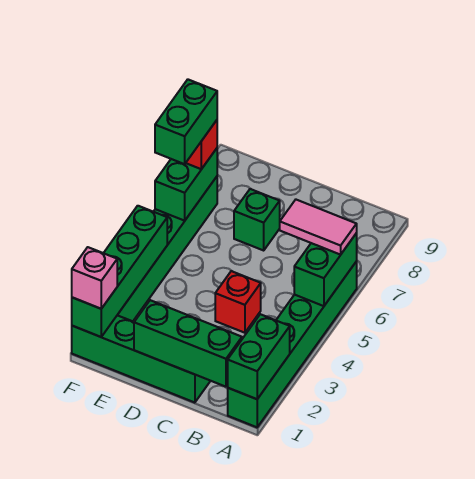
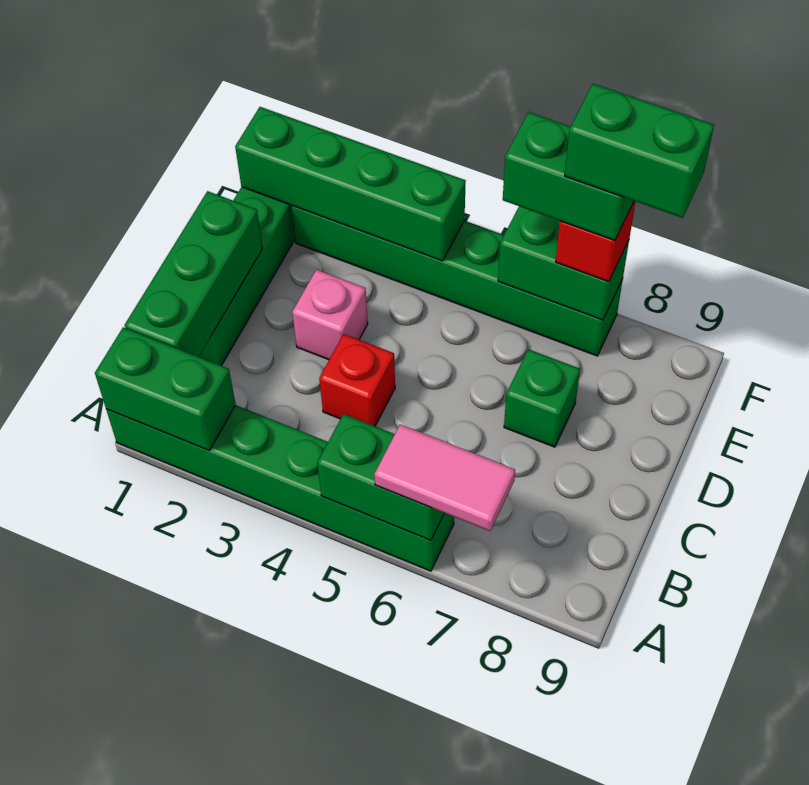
pink 1x2 tile [280,200,357,255] -> pink 1x2 tile turned to [374,424,515,531]
pink 1x1 brick [72,247,117,309] -> pink 1x1 brick moved to [292,270,368,360]
none -> green 1x2 brick [565,84,714,218]

